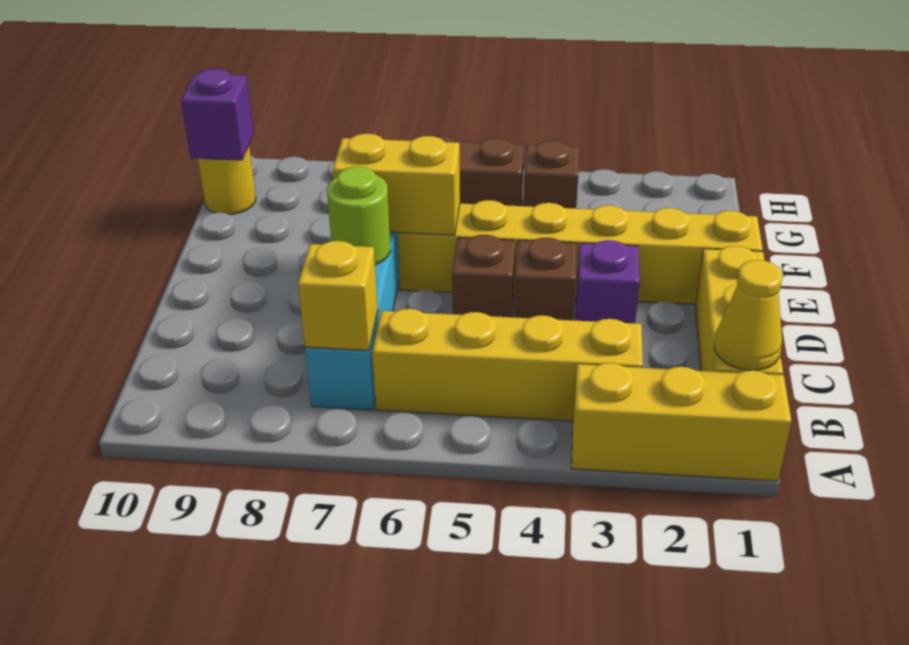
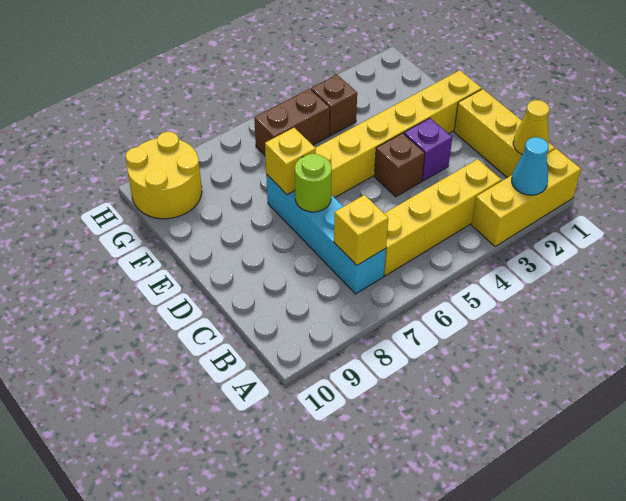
none -> cyan 1x1 cone [512,137,549,195]
brown 1x1 brick [452,235,515,317] -> none
yellow 1x2 brick [333,134,460,235] -> yellow 1x1 brick [265,128,316,195]
yellow 1x1 round brick [198,146,256,215] -> yellow 2x2 round brick [125,132,202,219]
purple 1x1 brick [181,69,254,160] -> none

